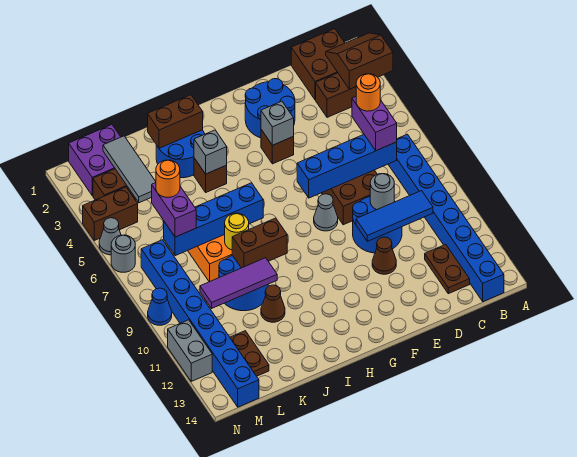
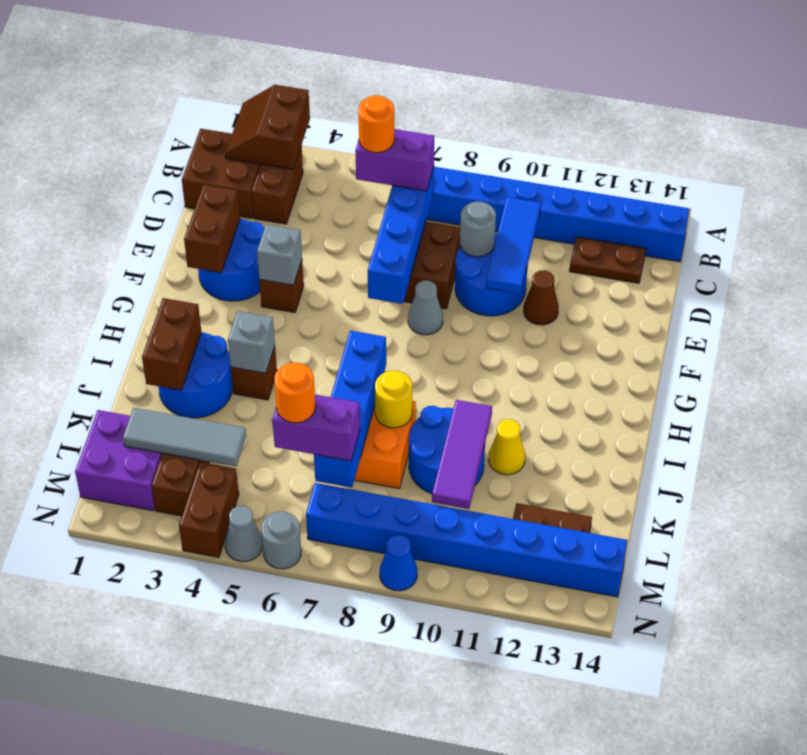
brown 1x2 brick [232,218,287,268] -> brown 1x2 brick moved to [184,185,240,273]
brown 1x1 cone [261,285,285,322] -> yellow 1x1 cone [489,419,525,475]
grey 1x2 brick [168,320,212,381] -> none

